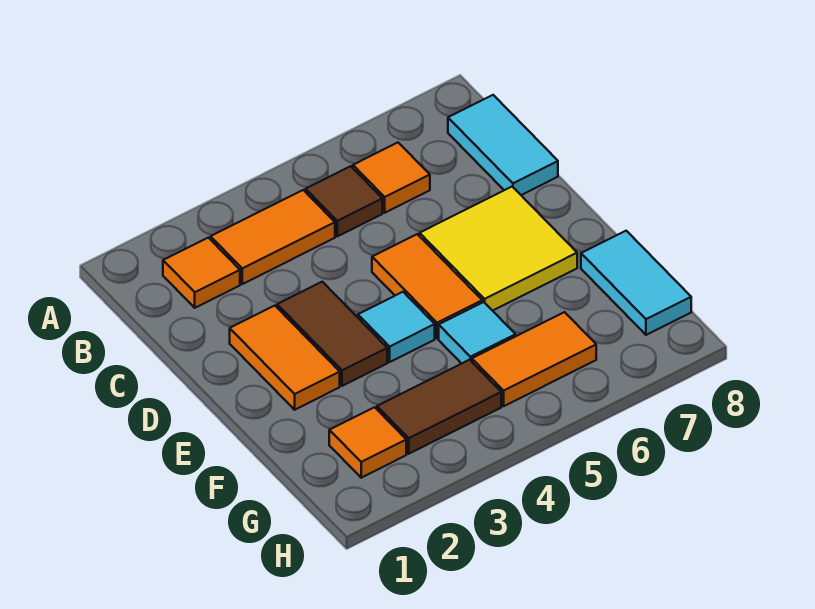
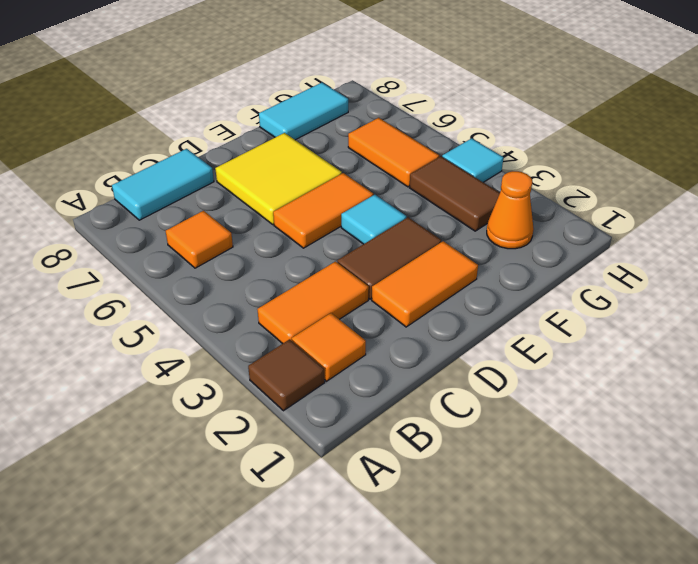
orange 1x2 tile [211,190,335,284] -> orange 1x2 tile turned to [257,262,369,344]
brown 1x1 tile [306,166,382,236] -> brown 1x1 tile moved to [248,339,325,411]
cyan 1x1 tile [439,302,516,364] -> cyan 1x1 tile moved to [442,138,503,182]
orange 1x1 tile [329,407,406,478] -> orange 1x1 cone [487,171,534,249]

